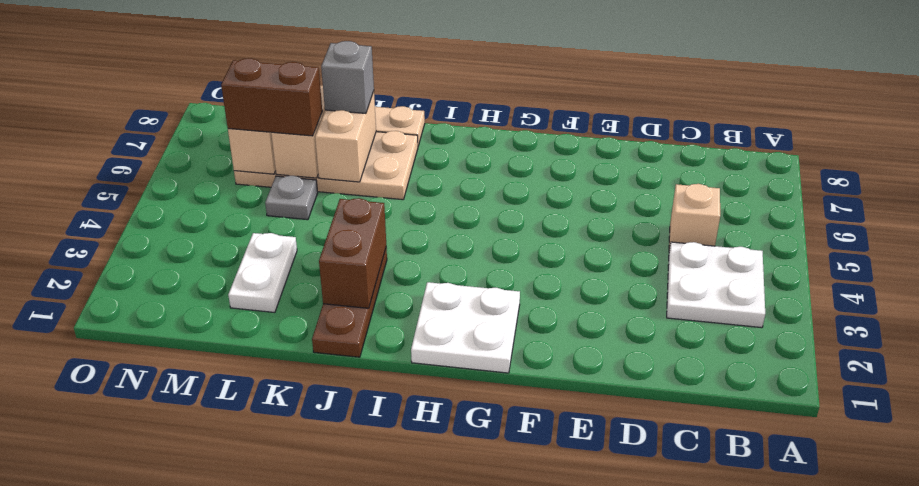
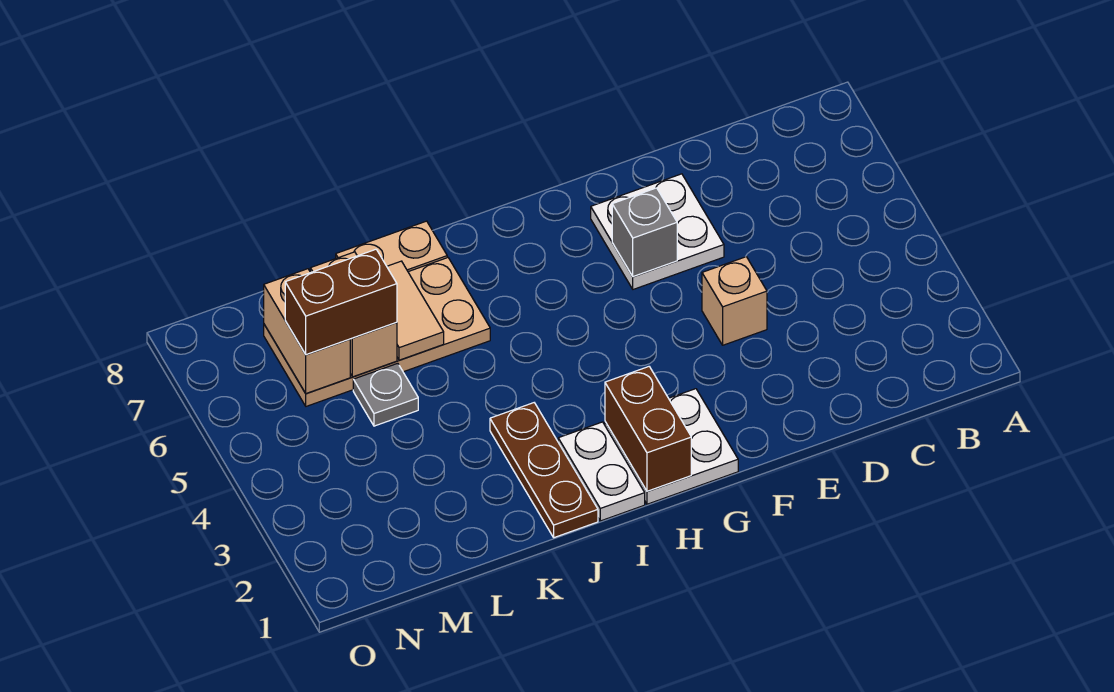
white 2x2 plate [667,242,765,328] -> white 2x2 plate moved to [591,174,724,289]
tan 1x1 brick [669,184,720,250] -> tan 1x1 brick moved to [702,257,767,345]
brown 1x2 brick [319,198,386,308] -> brown 1x2 brick moved to [605,367,691,491]
tan 1x2 brick [315,91,376,182] -> tan 1x2 tile [387,261,444,360]
grey 1x1 brick [321,41,374,113] -> grey 1x1 brick moved to [612,188,677,277]
white 1x2 plate [228,233,297,312] -> white 1x2 plate moved to [558,422,645,521]

